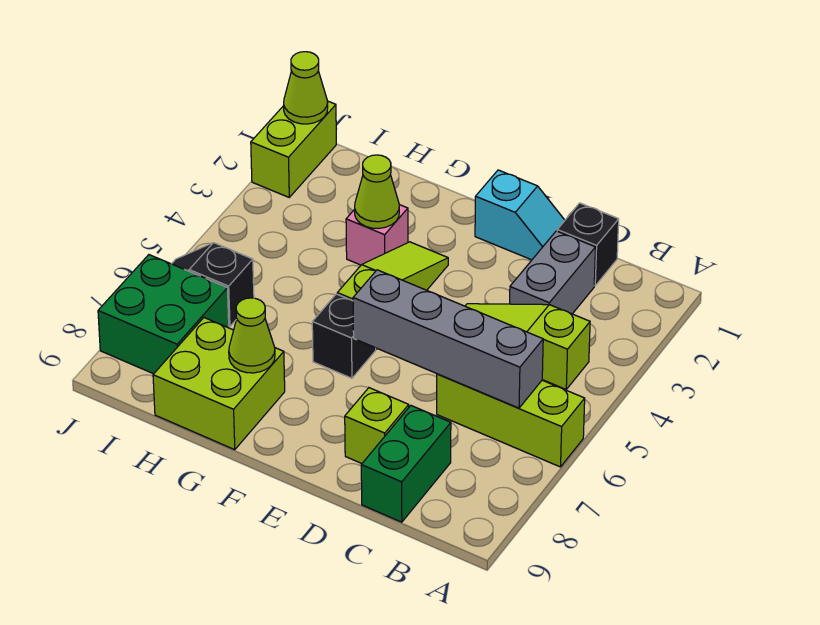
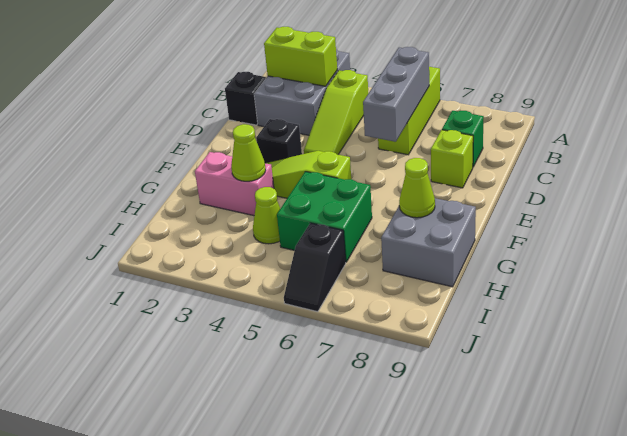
grey 1x4 brick [353,270,543,408] -> grey 1x3 brick [363,47,429,142]
grey 1x2 brick [510,231,595,314] -> grey 2x3 brick [254,49,350,135]
green 1x2 brick [361,406,451,522] -> green 1x1 brick [442,111,484,167]
cyan 1x2 slope [475,170,565,260] -> none
black 1x1 brick [312,294,376,378] -> black 1x1 brick moved to [256,119,302,163]
pink 1x1 brick [346,205,408,265] -> pink 1x2 brick [195,152,274,216]
lime 2x2 brick [153,318,285,450] -> grey 2x2 brick [381,198,476,287]
green 2x2 brick [98,255,229,374] -> green 2x2 brick moved to [277,172,372,262]
lime 1x2 brick [251,101,336,197] -> lime 1x2 brick moved to [264,27,337,86]
lime 1x1 cone [284,52,328,124] -> lime 1x1 cone moved to [253,187,280,244]

